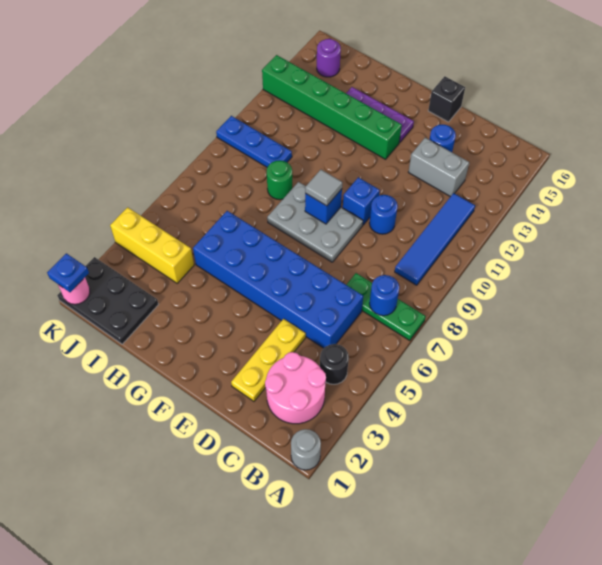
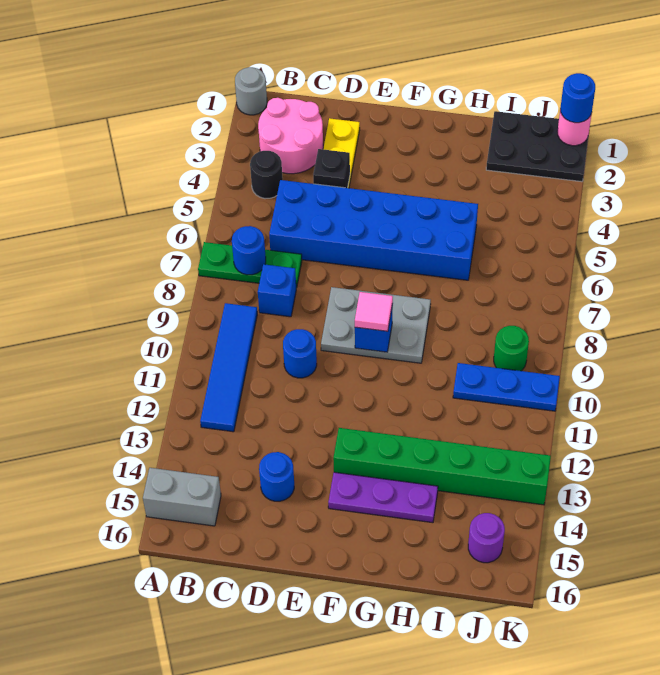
grey 1x2 brick [408,138,469,197] -> grey 1x2 brick moved to [143,468,221,526]
blue 1x1 brick [343,177,380,225] -> blue 1x1 brick moved to [258,264,296,317]
black 1x1 brick [428,76,465,122] -> black 1x1 brick moved to [313,149,350,188]
grey 1x1 tile [305,170,342,206] -> pink 1x1 tile [355,292,393,331]
green 1x1 round brick [267,160,292,200] -> green 1x1 round brick moved to [494,326,529,371]
yellow 1x3 brick [110,207,194,283] -> none
blue 1x1 plate [47,253,89,292] -> blue 1x1 round brick [560,73,595,123]

